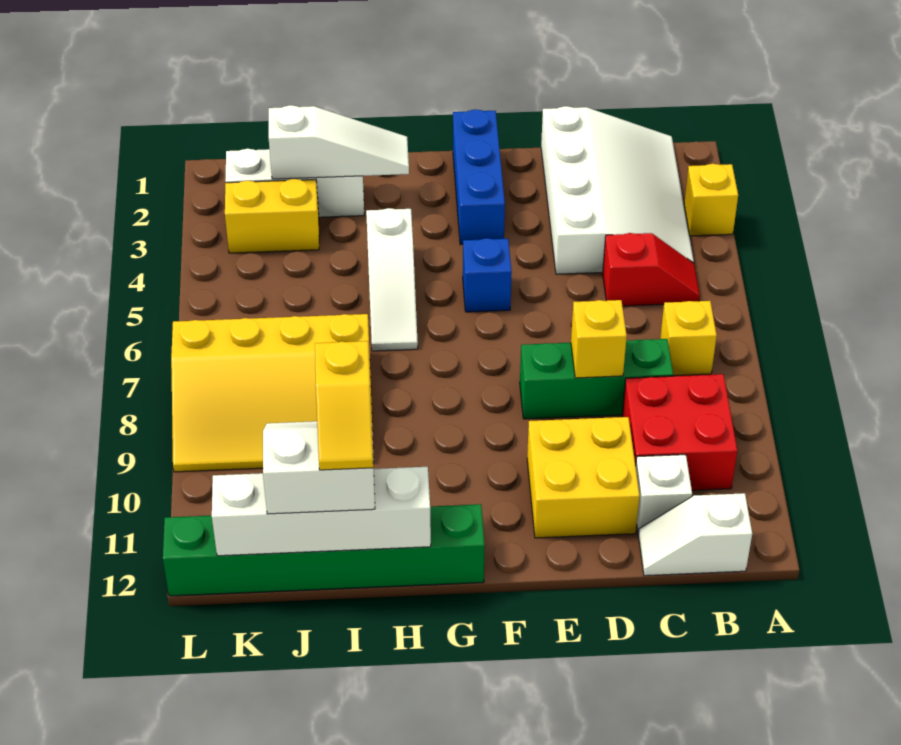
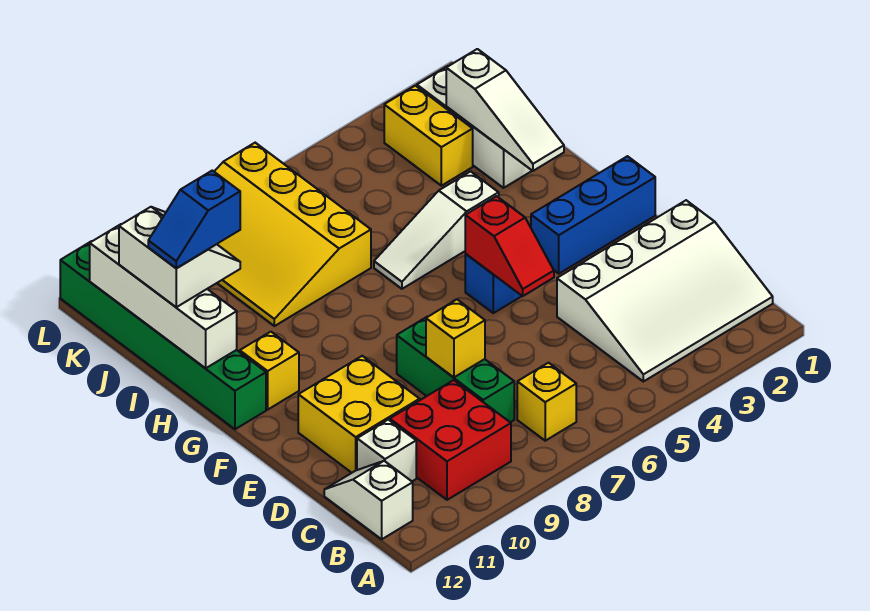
yellow 1x1 brick [684,164,738,236] -> yellow 1x1 brick moved to [240,332,299,409]
red 1x2 slope [603,233,700,306] -> red 1x2 slope moved to [465,196,554,296]
yellow 1x2 slope [315,341,373,470] -> blue 1x2 slope [148,171,240,268]

